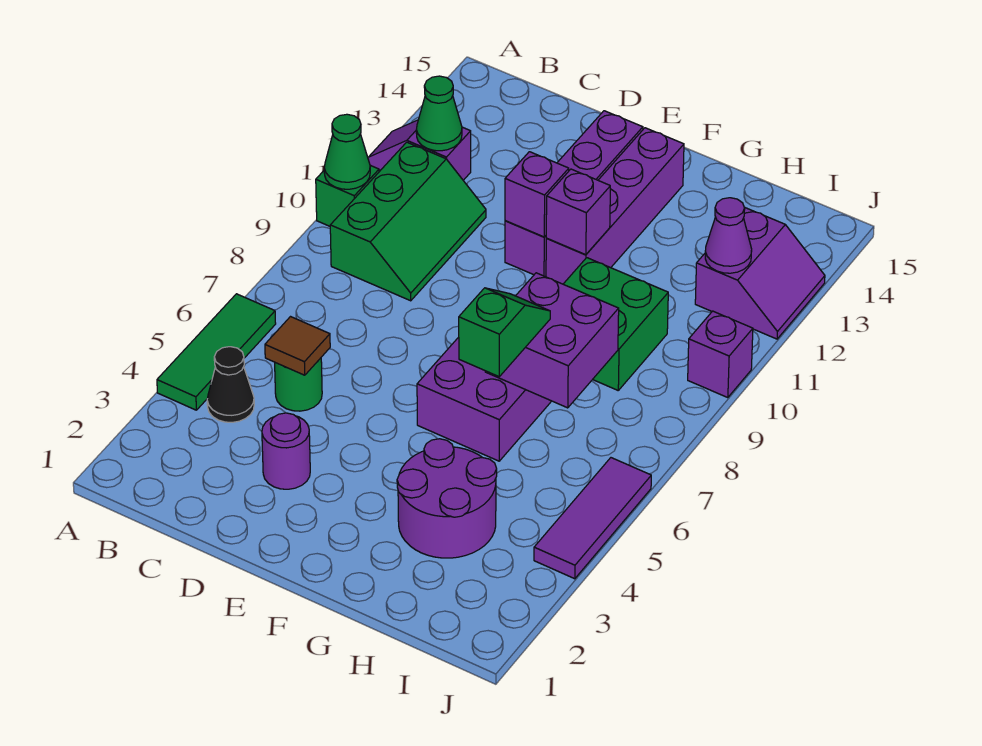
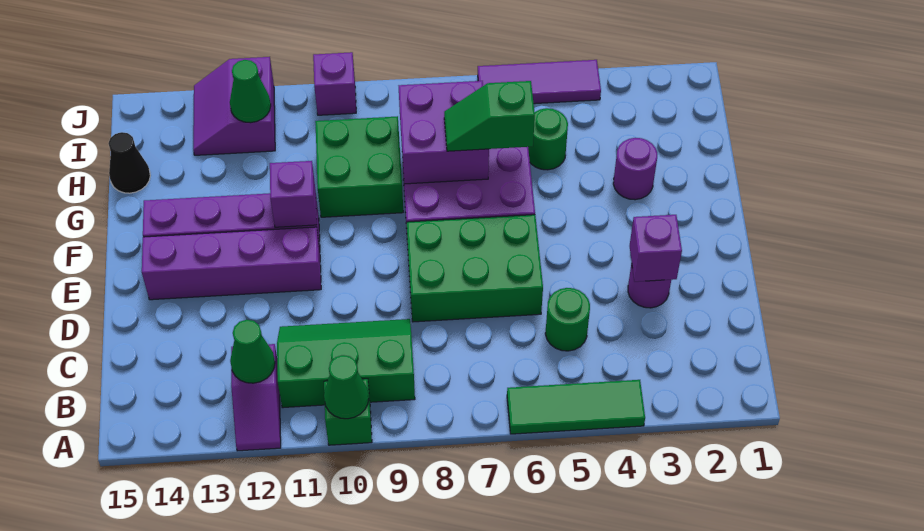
black 1x1 cone [207,347,254,422] -> black 1x1 cone moved to [108,132,150,193]
brown 1x1 tile [265,317,330,375] -> none
none -> green 2x3 brick [407,215,543,322]
purple 1x1 brick [505,152,569,237] -> purple 1x1 brick moved to [630,215,682,282]
purple 2x2 round brick [397,439,497,558] -> purple 1x1 round brick [613,138,657,200]
none -> green 1x1 round brick [528,108,568,170]
purple 2x2 slope [695,207,825,339] -> purple 2x2 slope turned to [193,57,275,155]
purple 1x1 cone [705,198,752,273] -> green 1x1 cone [230,60,271,123]

